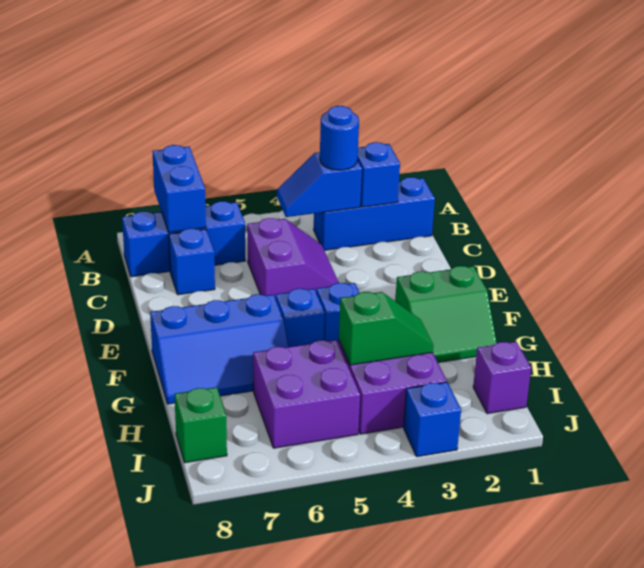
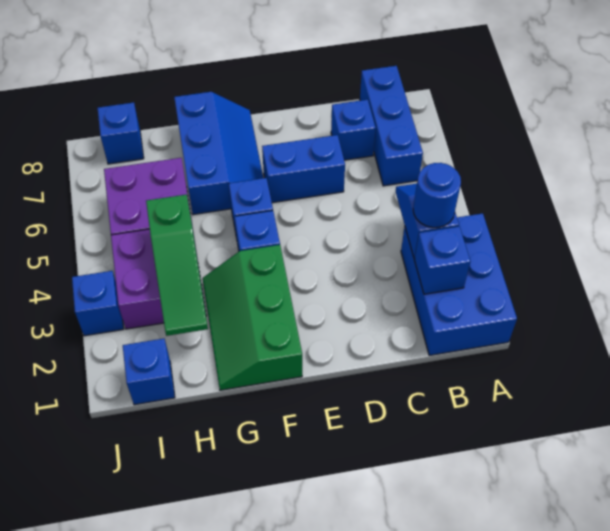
blue 1x2 brick [153,145,206,232] -> blue 1x2 brick moved to [262,135,345,203]
blue 1x3 brick [314,177,435,250] -> blue 2x3 brick [401,213,517,356]
purple 2x2 slope [247,218,339,299] -> none
green 2x2 slope [395,266,497,362] -> green 2x3 slope [202,245,302,390]
blue 2x3 slope [150,294,288,404] -> blue 2x3 slope turned to [174,92,263,215]
green 1x2 slope [339,292,433,365] -> green 1x3 slope [146,194,208,336]
purple 1x1 brick [473,342,531,414] -> blue 1x1 brick [123,339,175,405]
green 1x1 brick [175,387,227,463] -> blue 1x1 brick [98,102,144,164]

